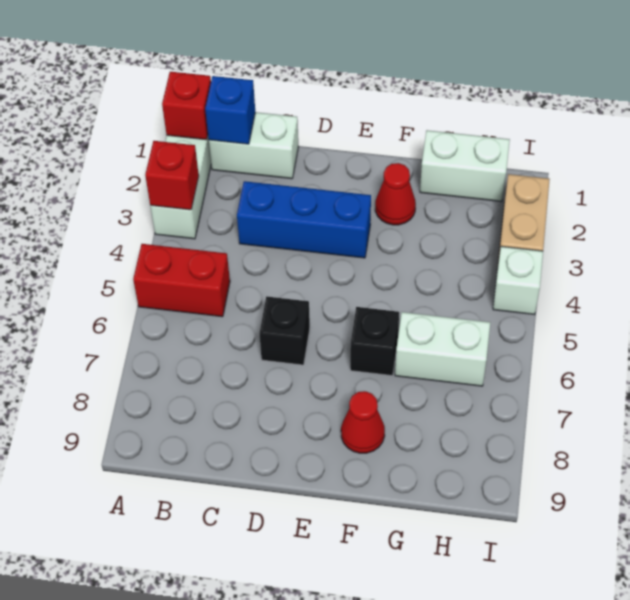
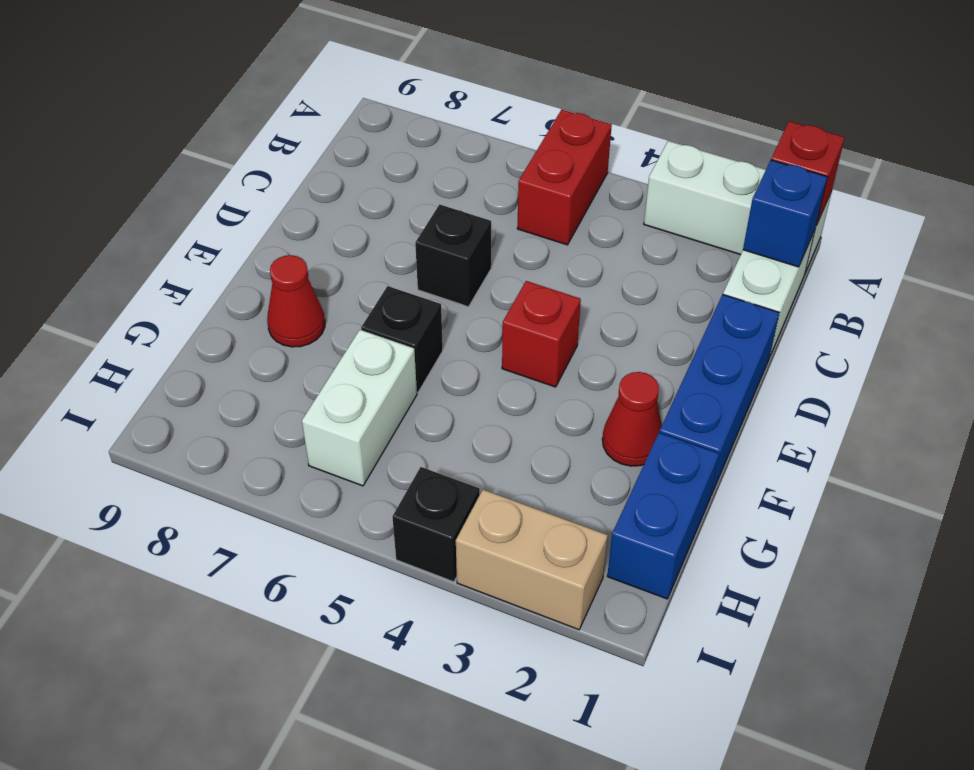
red 1x1 brick [145,141,199,210] -> red 1x1 brick moved to [502,281,581,387]
blue 1x3 brick [237,181,371,258] -> blue 1x3 brick moved to [659,295,779,495]
white 1x2 brick [420,130,510,202] -> blue 1x2 brick [607,433,719,599]
white 1x1 brick [493,246,543,315] -> black 1x1 brick [392,467,480,582]

